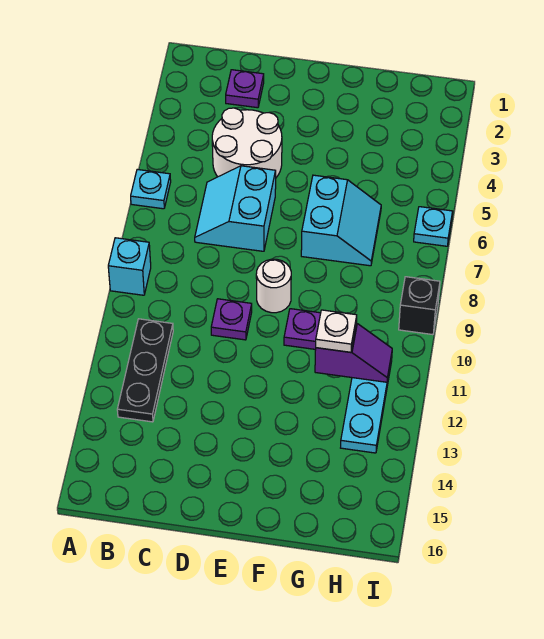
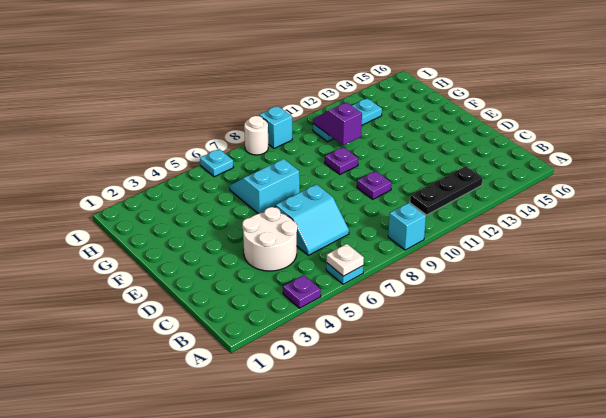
purple 1x1 plate [226,70,264,108] -> purple 1x1 plate moved to [283,275,321,308]
white 1x1 round brick [256,259,291,313] -> white 1x1 round brick moved to [244,116,268,155]
white 1x1 plate [316,310,357,352] -> white 1x1 plate moved to [327,244,364,276]
black 1x1 brick [399,277,440,335] -> cyan 1x1 brick [259,106,292,148]

